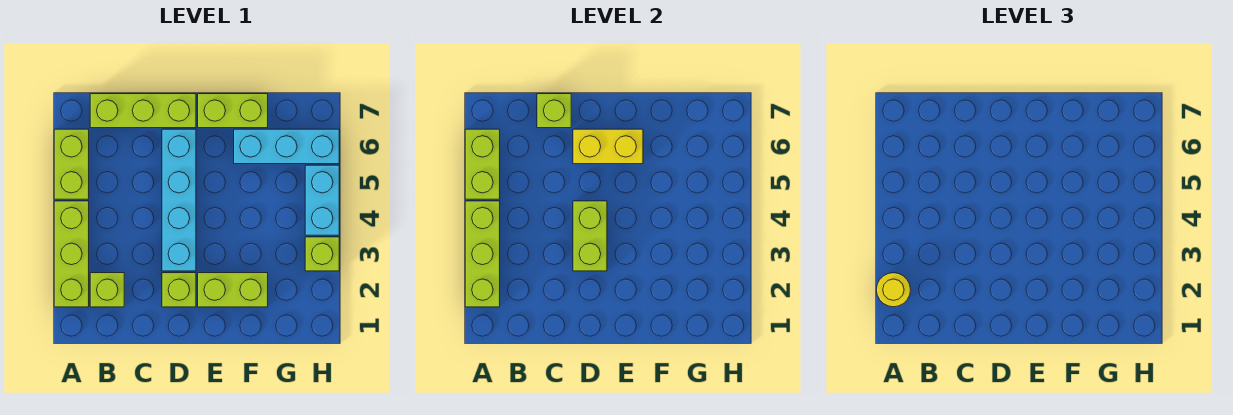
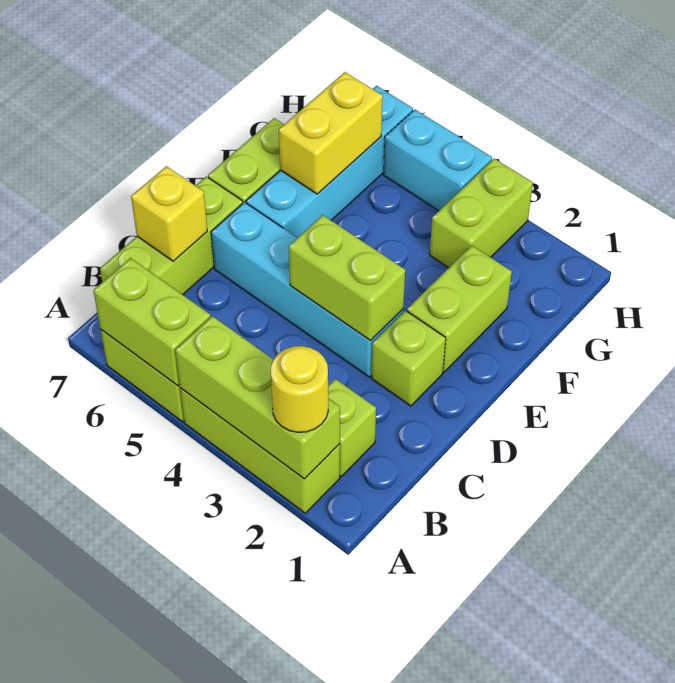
lime 1x1 brick [537,94,571,128] -> yellow 1x1 brick [131,166,207,261]
yellow 1x2 brick [573,129,643,164] -> yellow 1x2 brick moved to [279,72,383,194]
cyan 1x3 brick [234,129,339,164] -> cyan 1x4 brick [246,86,413,238]
lime 1x1 brick [305,237,339,271] -> lime 1x2 brick [430,158,533,268]

